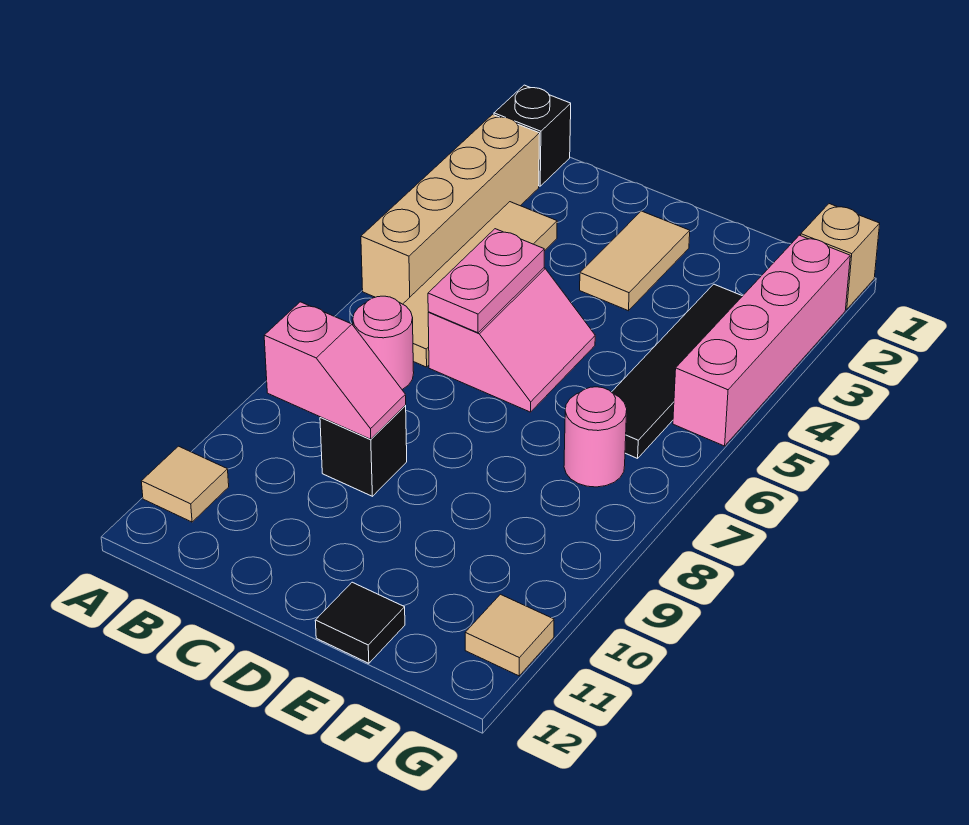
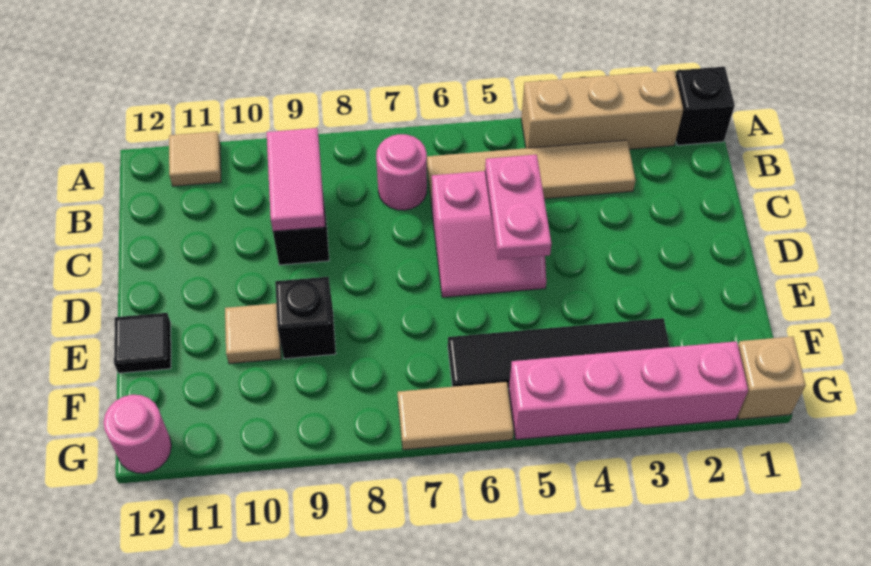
tan 1x4 brick [361,114,540,304] -> tan 1x3 brick [521,71,683,149]
pink 1x2 slope [264,302,406,439] -> pink 1x2 tile [267,128,325,231]
pink 1x2 plate [428,229,544,333] -> pink 1x2 plate turned to [485,155,552,260]
tan 1x2 tile [580,211,690,311] -> tan 1x2 tile moved to [398,382,514,450]
none -> black 1x1 brick [275,277,336,359]
pink 1x1 round brick [564,387,627,487] -> pink 1x1 round brick moved to [103,395,171,473]
tan 1x1 tile [465,594,554,676] -> tan 1x1 tile moved to [225,303,281,364]

